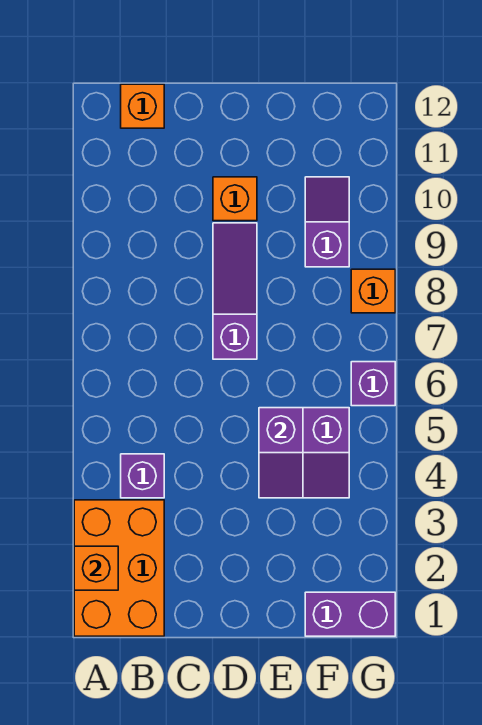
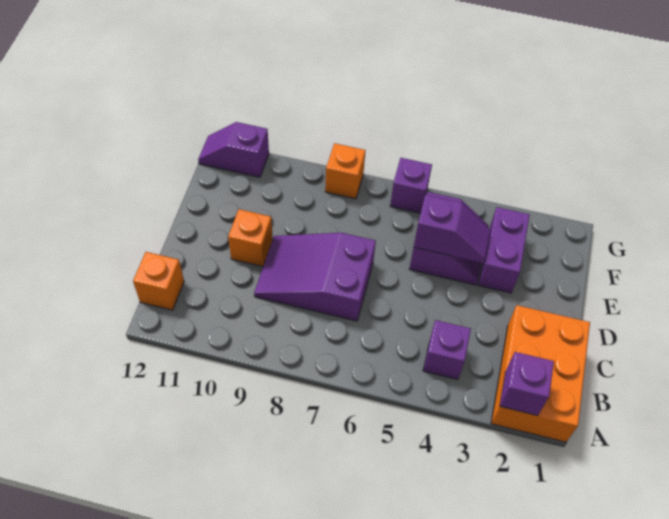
orange 2x3 brick [74,500,164,636] -> orange 2x3 brick turned to [491,305,590,442]
orange 1x1 brick [74,546,118,590] -> purple 1x1 brick [500,352,554,416]
purple 1x3 slope [213,223,257,359] -> purple 2x3 slope [254,233,376,321]
purple 1x2 brick [305,592,395,636] -> purple 1x2 brick moved to [478,207,530,293]
purple 1x2 slope [305,177,349,267] -> purple 1x2 slope moved to [198,122,269,177]

